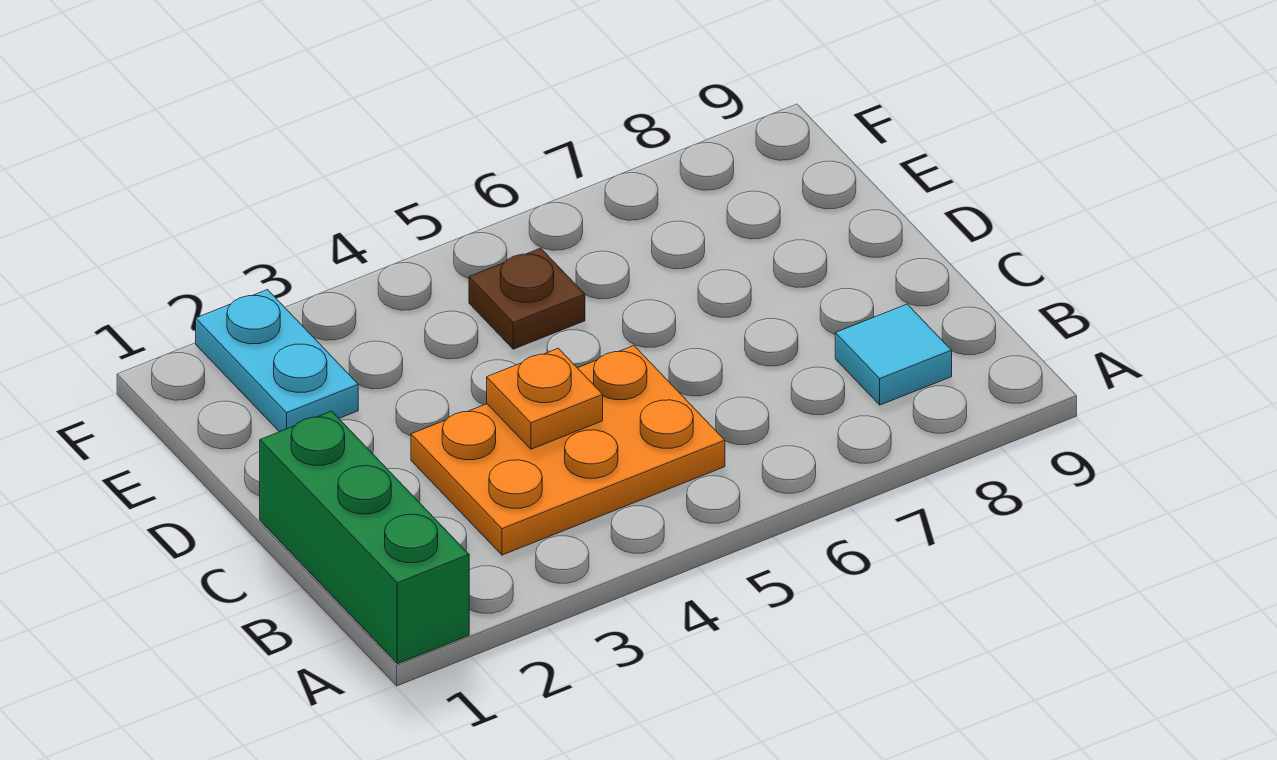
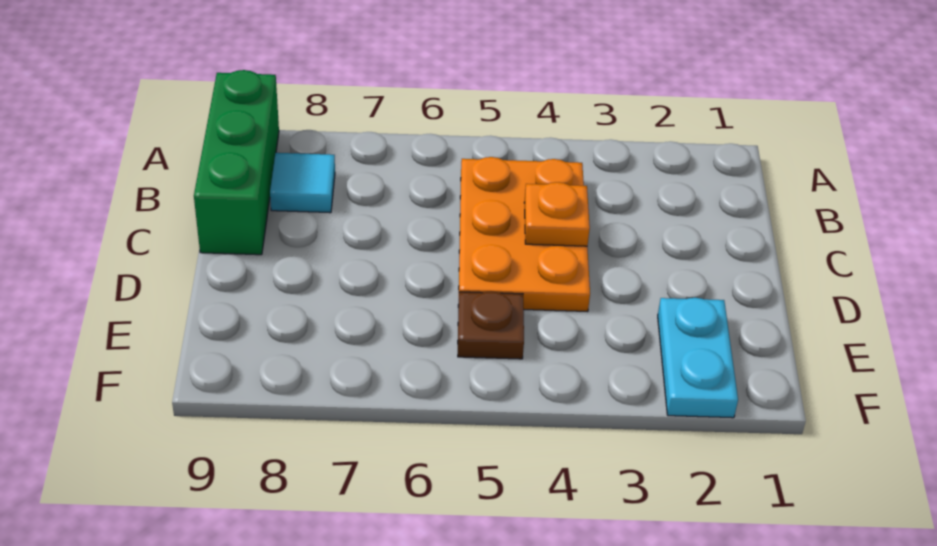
green 1x3 brick [260,411,469,664] -> green 1x3 brick moved to [194,70,279,255]
orange 2x3 plate [411,346,725,555] -> orange 2x3 plate turned to [458,157,590,312]

